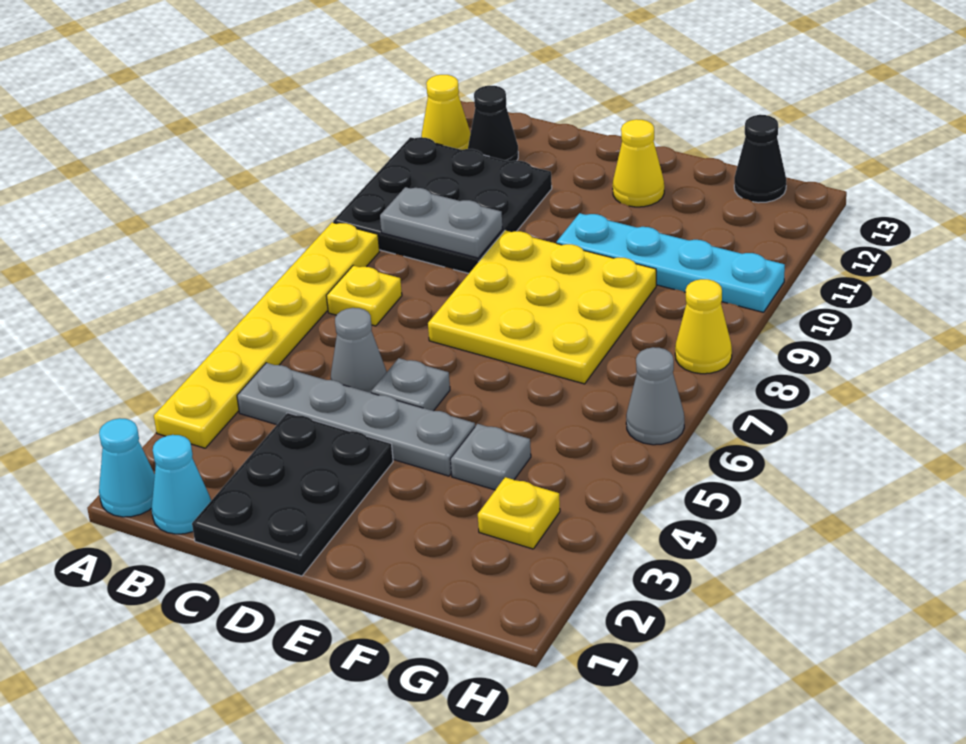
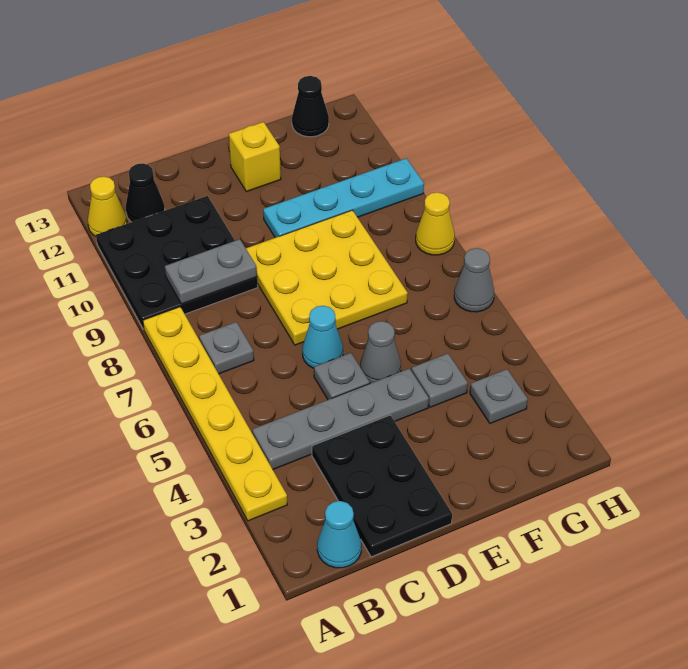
cyan 1x1 cone [99,418,155,517] -> cyan 1x1 cone moved to [302,306,343,368]
yellow 1x1 plate [326,265,402,326] -> grey 1x1 plate [199,322,254,374]
grey 1x1 cone [331,308,387,393] -> grey 1x1 cone moved to [360,321,401,383]
yellow 1x1 cone [613,119,664,207] -> yellow 1x1 brick [229,122,281,192]
yellow 1x1 plate [478,477,560,549] -> grey 1x1 plate [470,369,528,424]

